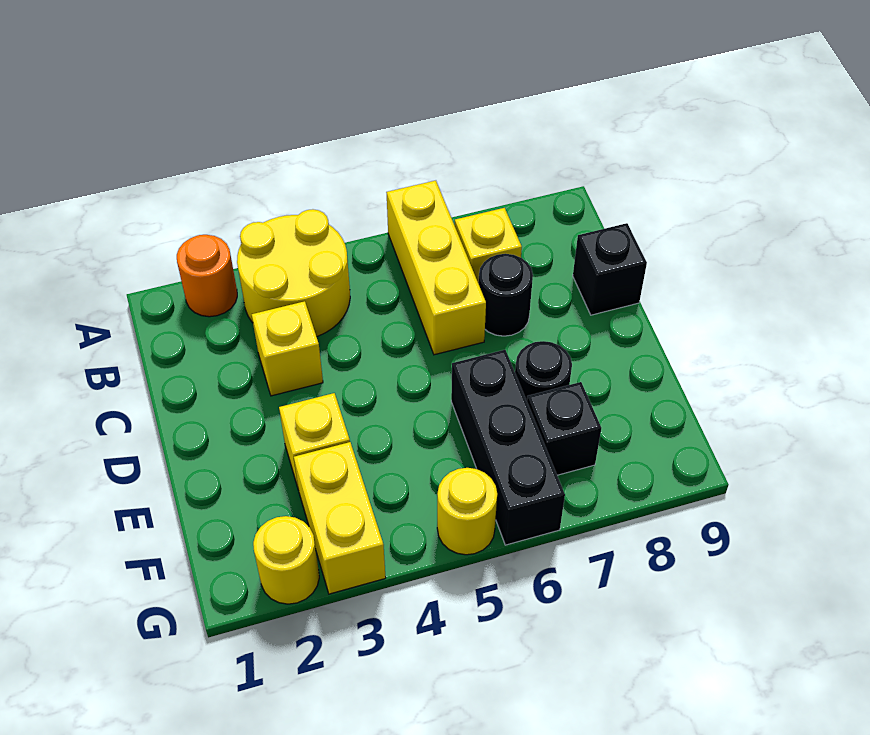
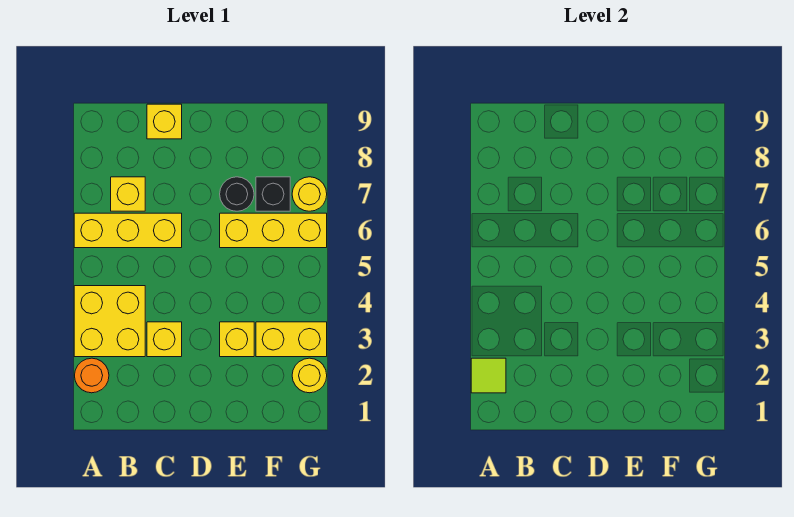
none -> lime 1x1 tile [471,358,506,393]
yellow 2x2 round brick [237,209,350,337] -> yellow 2x2 brick [74,286,145,357]
black 1x1 round brick [479,254,533,336] -> none
black 1x1 brick [573,223,647,315] -> yellow 1x1 brick [147,104,182,139]
black 1x3 brick [451,350,565,545] -> yellow 1x3 brick [220,213,327,248]
yellow 1x1 round brick [437,468,497,555] -> yellow 1x1 round brick moved to [292,177,327,211]

